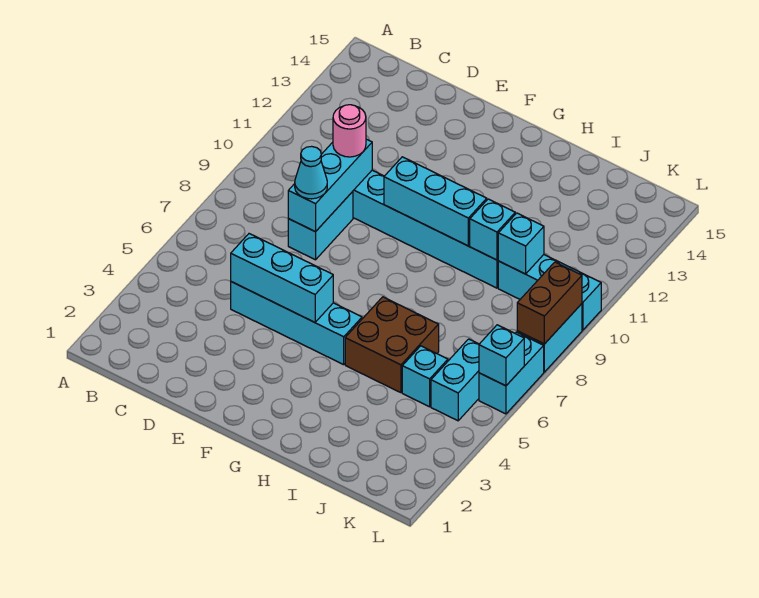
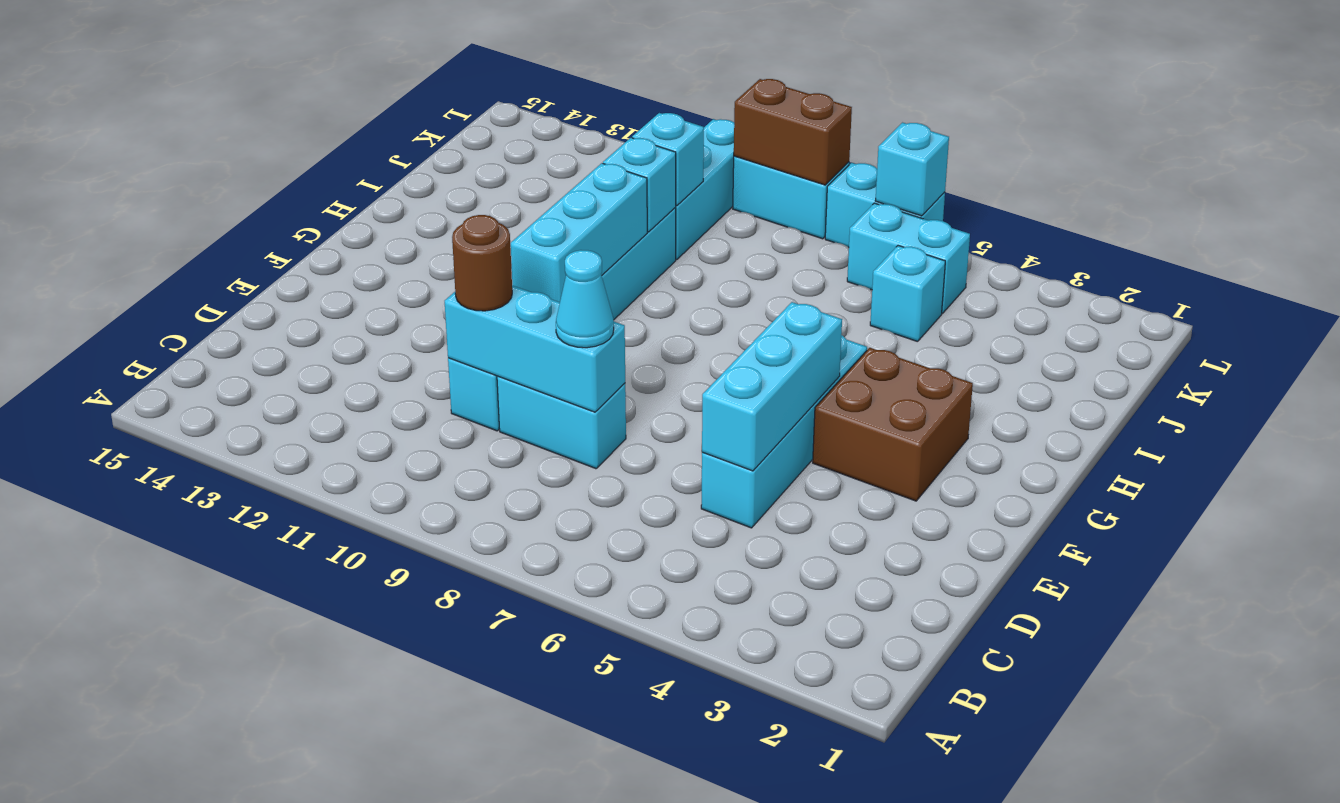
pink 1x1 round brick [333,105,366,157] -> brown 1x1 round brick [452,215,512,311]
brown 2x2 brick [345,297,439,393] -> brown 2x2 brick moved to [813,348,973,501]

